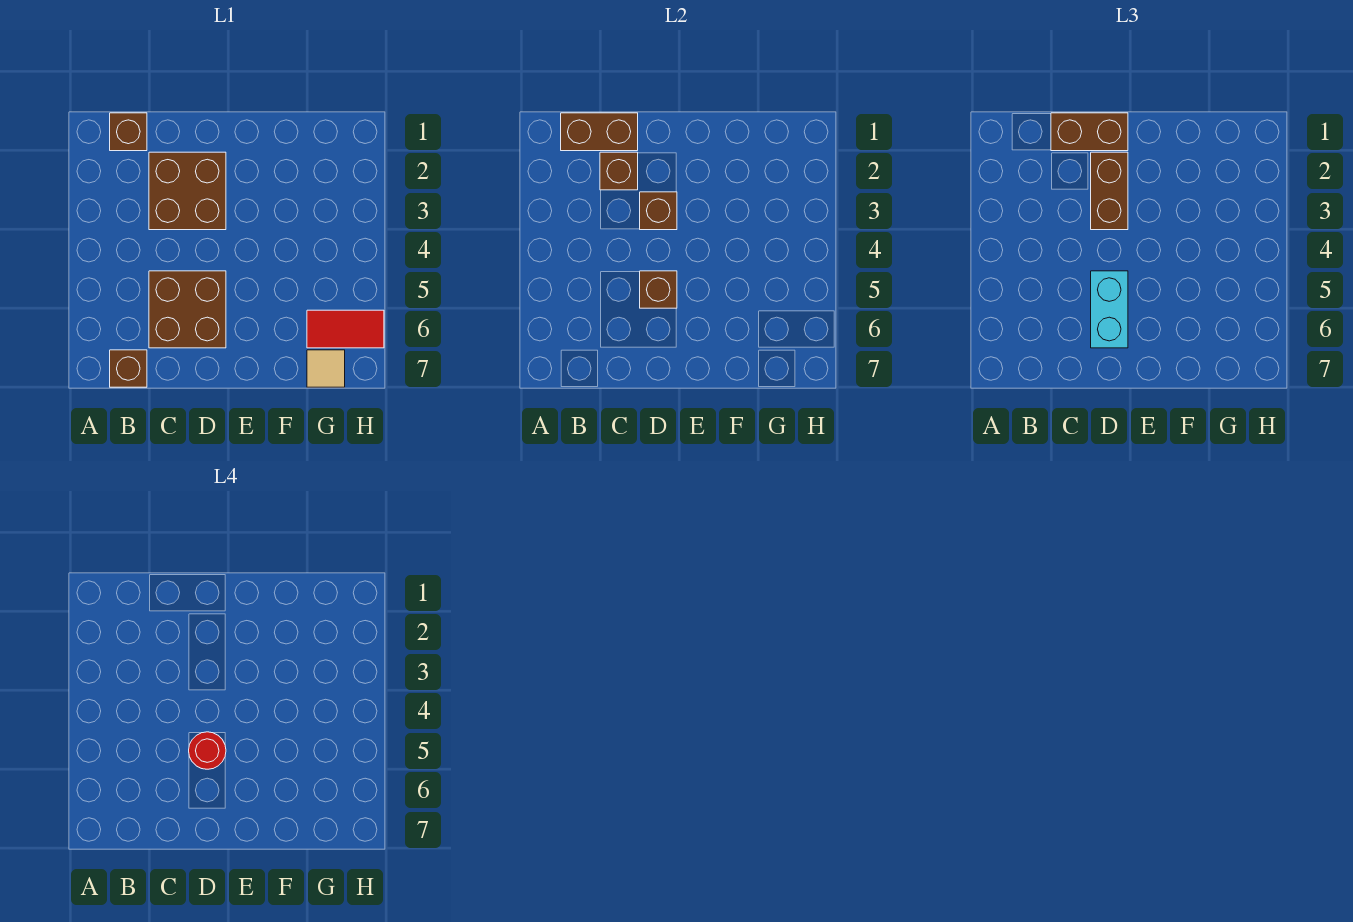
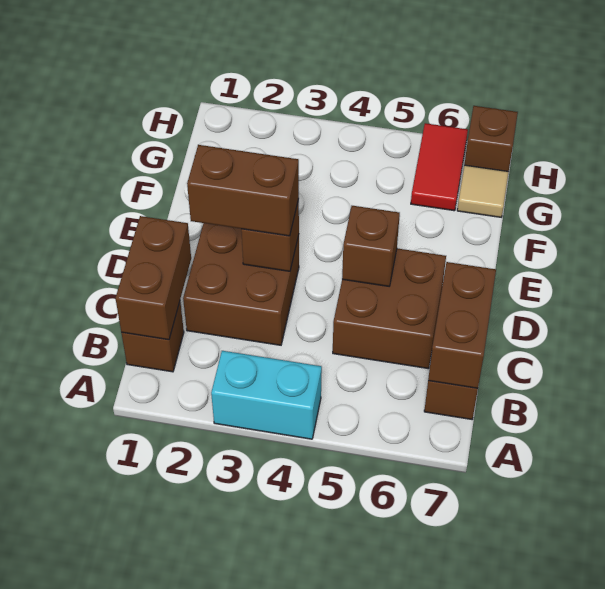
brown 1x2 brick [1051,113,1128,151] -> brown 1x2 brick moved to [428,262,496,388]
brown 1x1 brick [600,152,638,190] -> brown 1x1 brick moved to [465,106,518,171]
cyan 1x2 brick [1091,271,1128,348] -> cyan 1x2 brick moved to [211,351,322,439]
red 1x1 round brick [189,732,226,769] -> none

